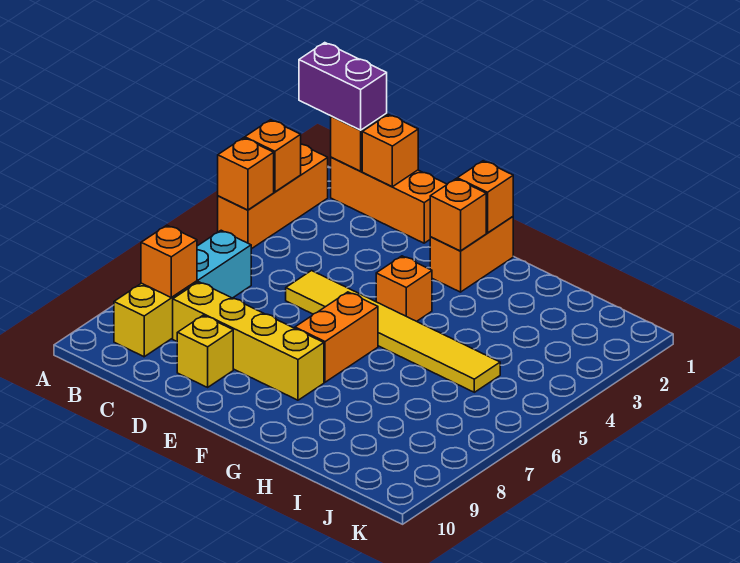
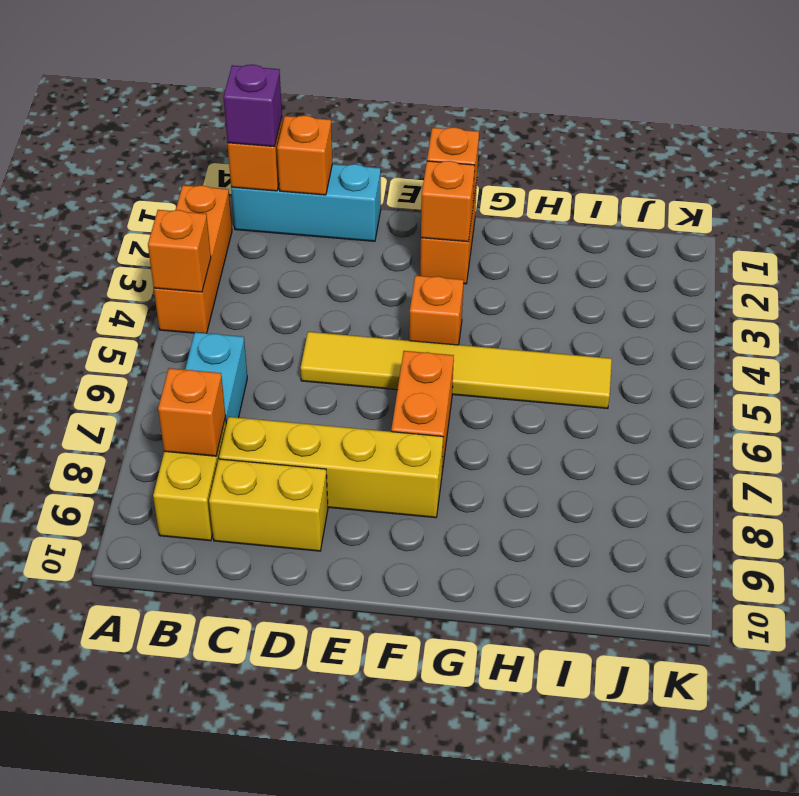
purple 1x2 brick [299,43,387,130] -> purple 1x1 brick [224,65,282,147]
orange 1x1 brick [245,120,301,192] -> none
orange 1x3 brick [331,157,447,243] -> cyan 1x3 brick [231,164,381,241]
yellow 1x1 brick [177,315,233,387] -> yellow 1x2 brick [209,459,328,551]

